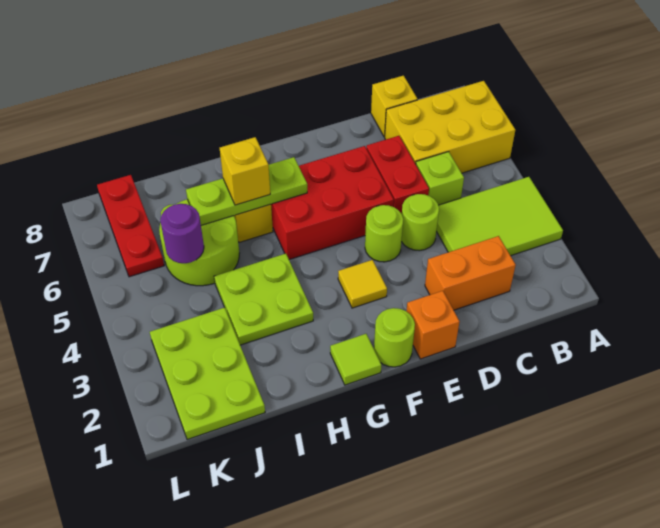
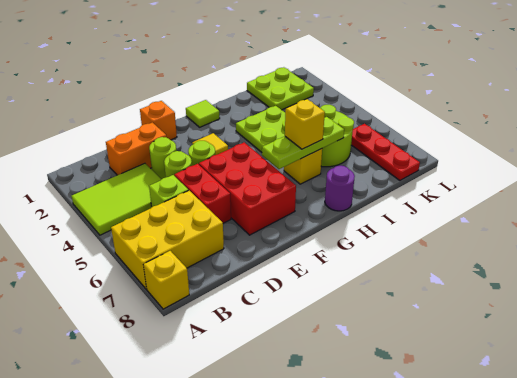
yellow 1x1 brick [371,76,417,137] -> yellow 1x1 brick moved to [143,251,189,309]
red 2x3 brick [271,146,394,260] -> red 2x3 brick turned to [199,143,296,235]
lime 1x1 round brick [374,308,415,367] -> lime 1x1 round brick moved to [149,137,176,179]
lime 2x3 plate [150,308,265,440] -> lime 2x2 plate [247,67,314,110]
purple 1x1 round brick [160,204,204,263] -> purple 1x1 round brick moved to [325,166,355,211]

